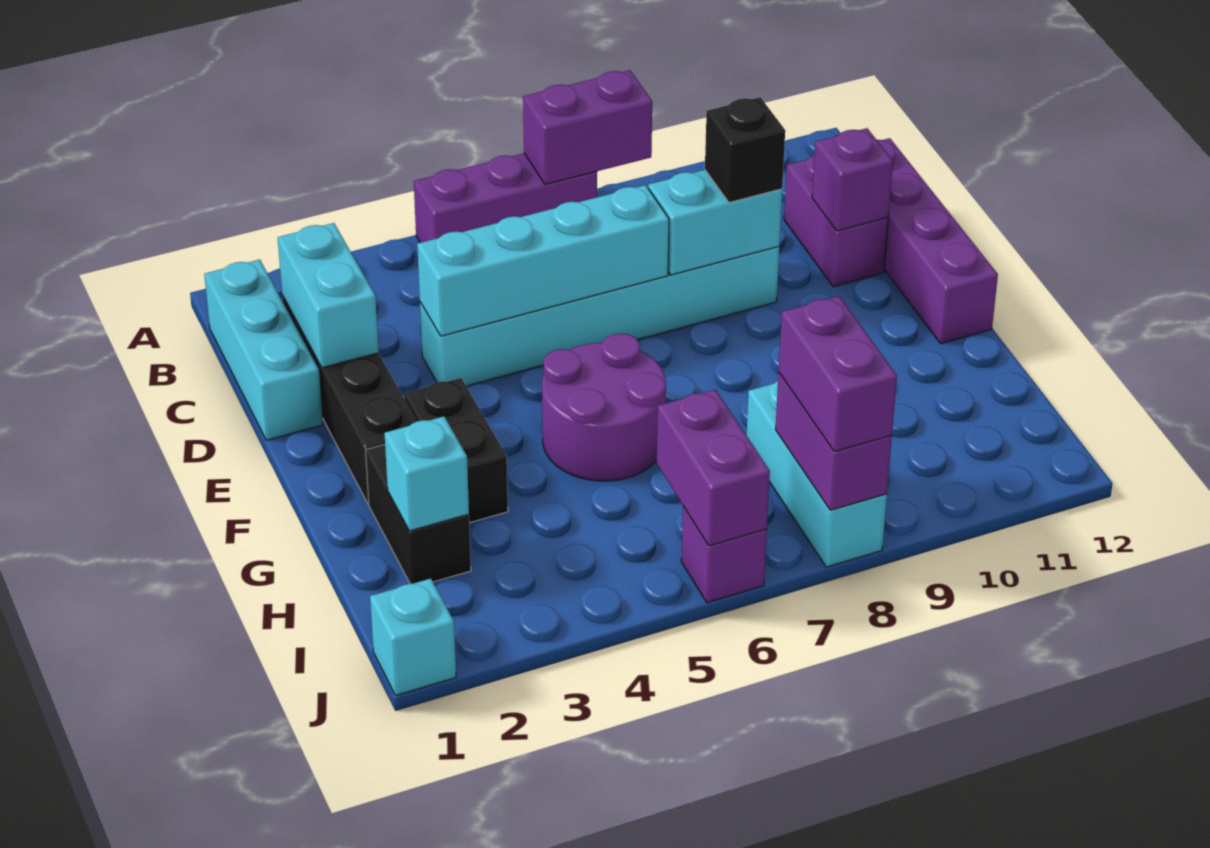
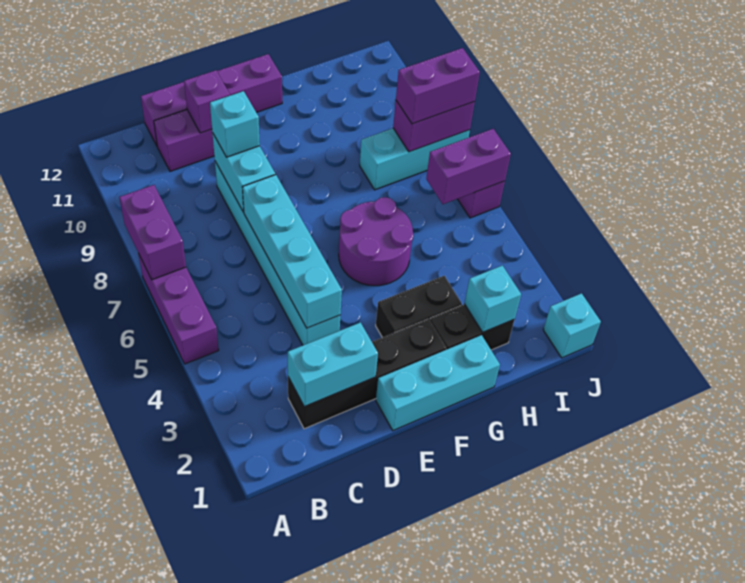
cyan 1x3 brick [204,260,323,440] -> cyan 1x3 brick moved to [376,335,500,431]
black 1x1 brick [705,97,785,203] -> cyan 1x1 brick [210,91,260,157]

